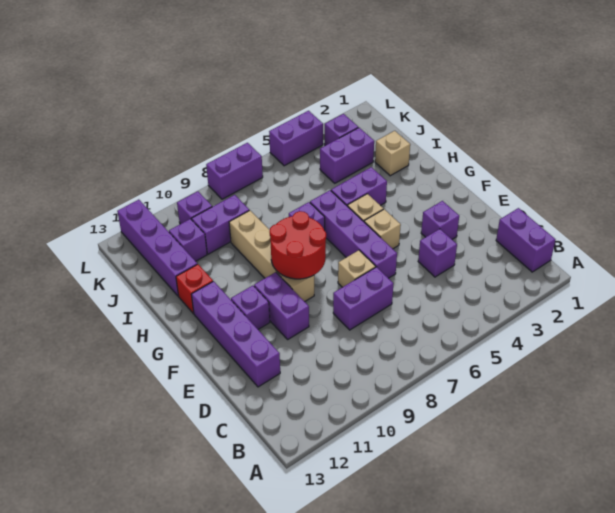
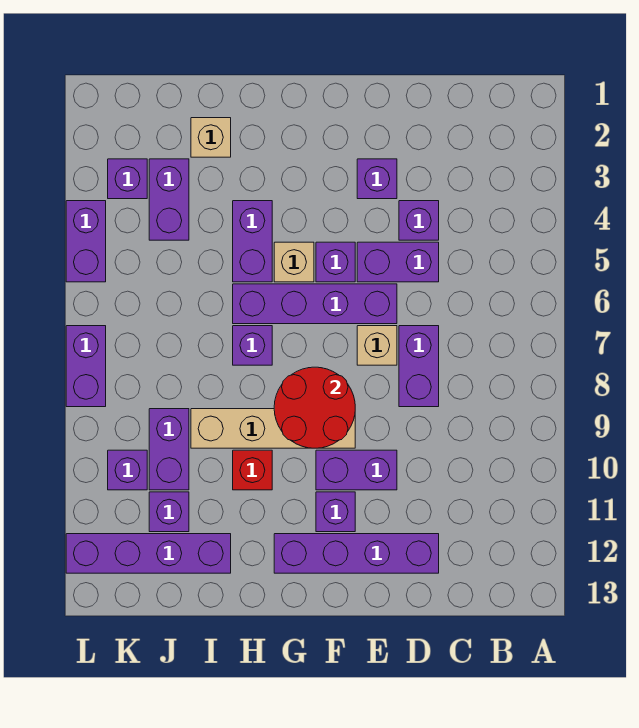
purple 1x2 brick [496,208,555,272] -> purple 1x2 brick moved to [357,242,439,282]
tan 1x1 brick [364,209,401,249] -> purple 1x1 brick [316,242,355,282]
red 1x1 brick [176,264,213,313] -> red 1x1 brick moved to [233,450,272,490]

